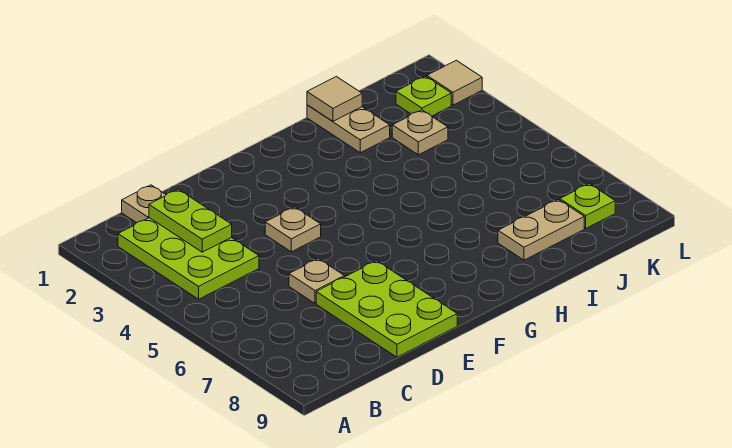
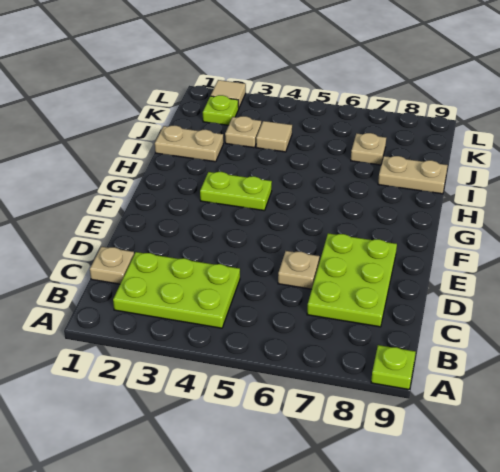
lime 1x2 plate [149,189,232,252] -> lime 1x2 plate moved to [200,172,272,211]
lime 2x3 plate [316,261,457,357] -> lime 2x3 plate turned to [307,233,397,327]
tan 1x1 plate [265,207,321,252] -> tan 1x1 plate moved to [351,133,386,165]
tan 1x1 tile [307,76,362,121] -> tan 1x1 tile moved to [256,121,292,152]
tan 1x2 plate [498,199,584,260] -> tan 1x2 plate turned to [378,156,448,194]
lime 1x1 plate [560,184,615,228] -> lime 1x1 plate moved to [371,345,416,389]

